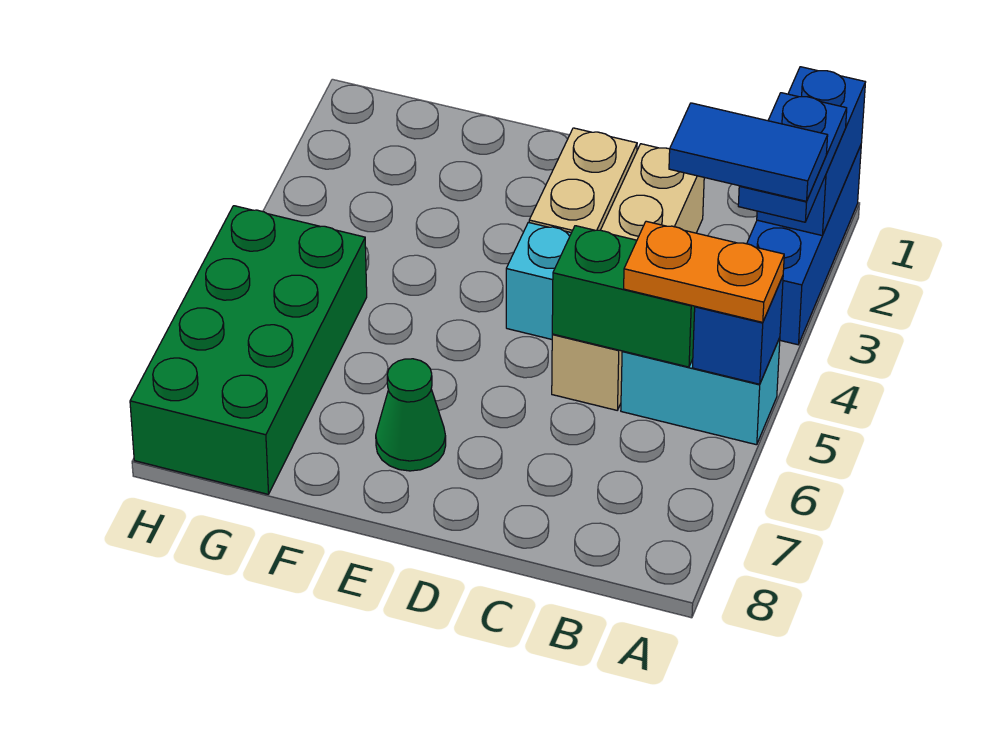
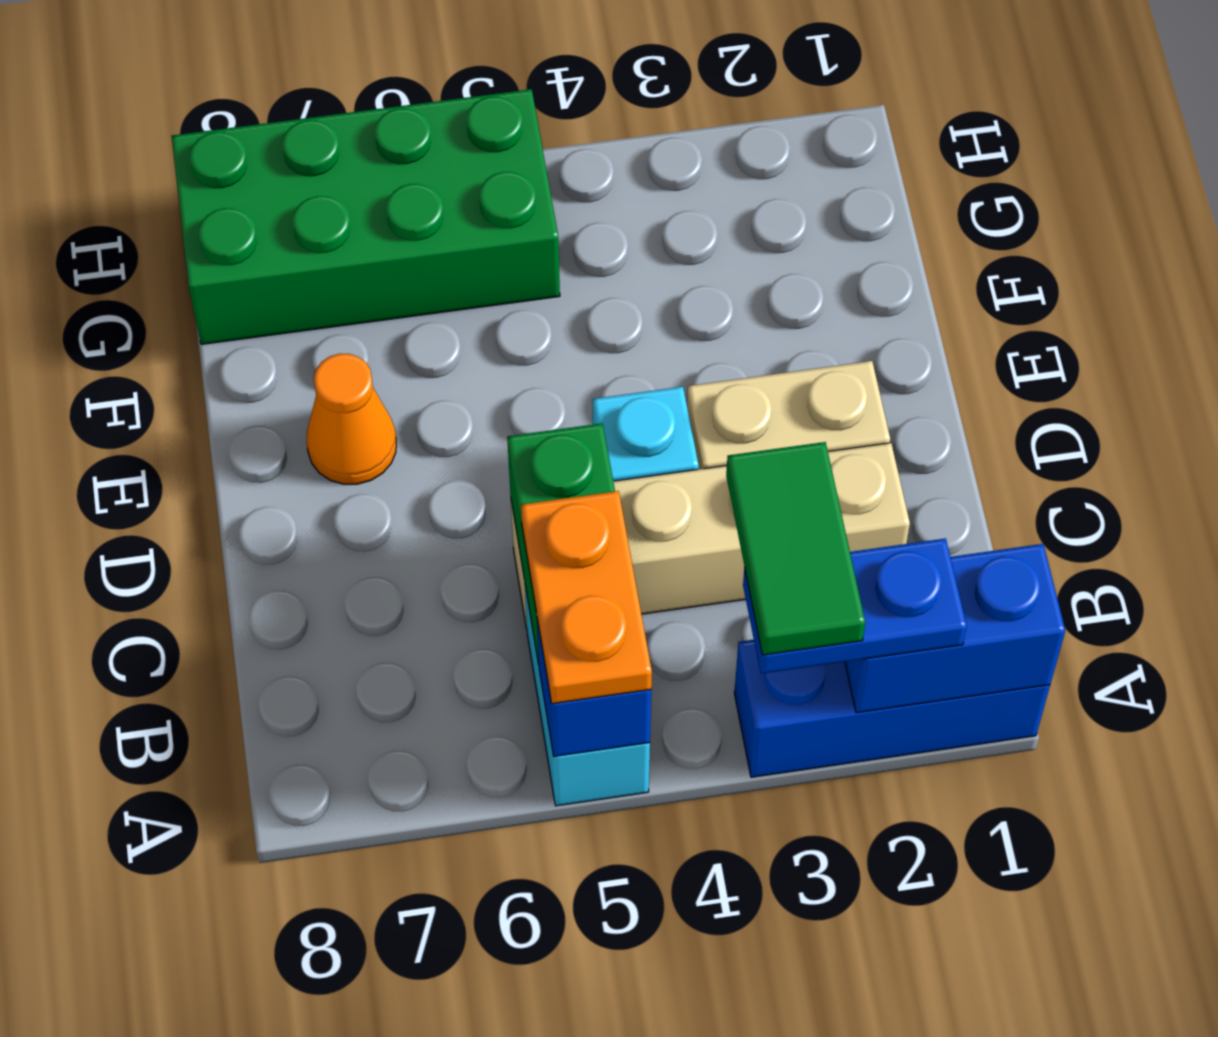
blue 1x2 tile [669,103,828,201] -> green 1x2 tile [726,442,865,655]
green 1x1 cone [376,359,446,471] -> orange 1x1 cone [306,354,396,484]

